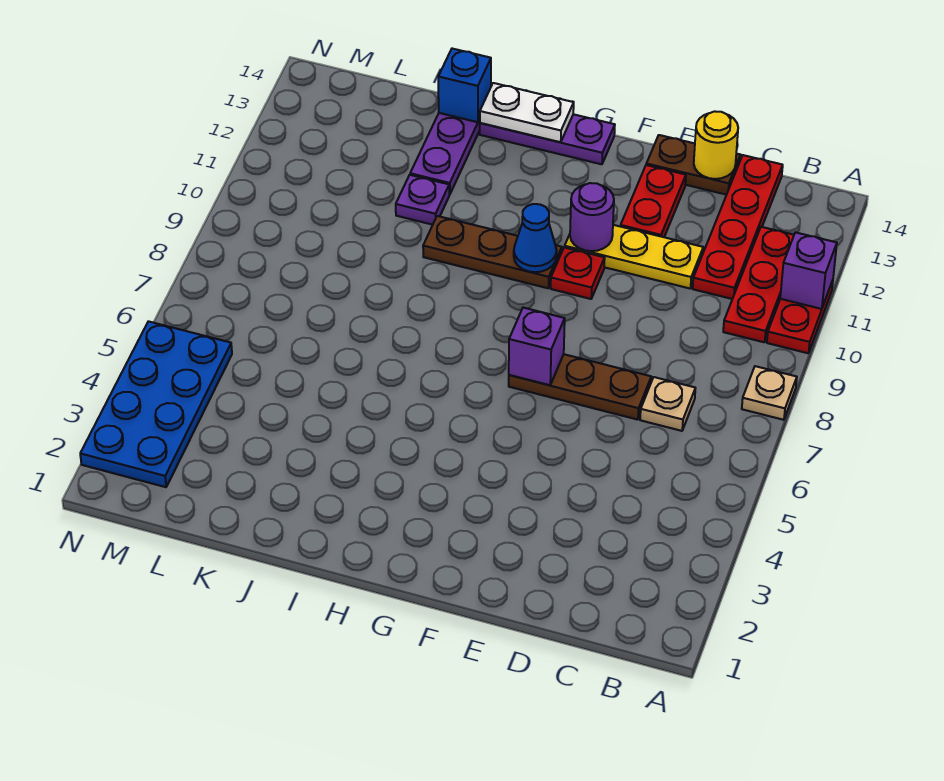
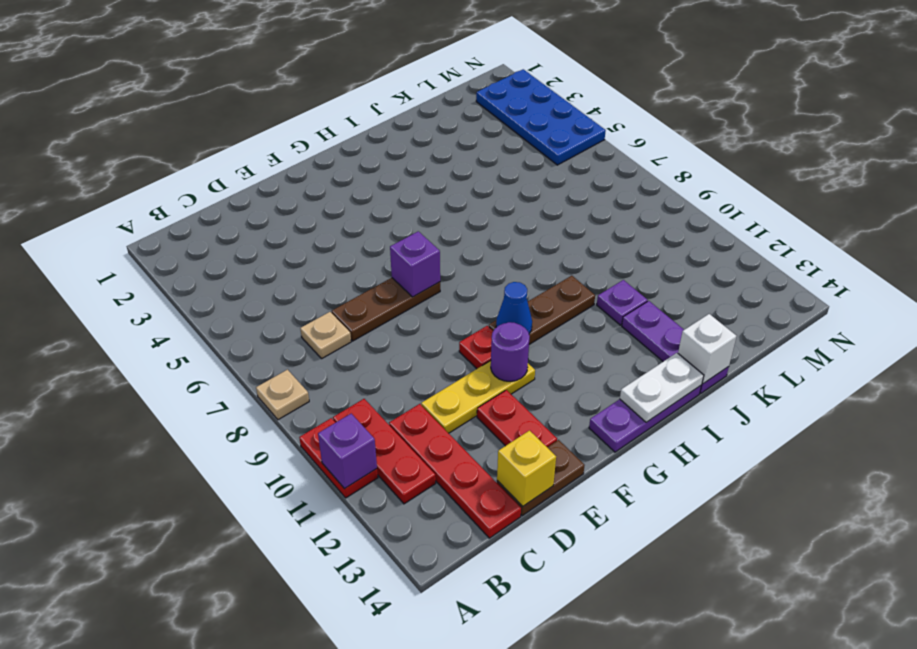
yellow 1x1 round brick [694,111,738,179] -> yellow 1x1 brick [497,431,556,506]
blue 1x1 brick [438,49,491,122] -> white 1x1 brick [678,314,736,384]

